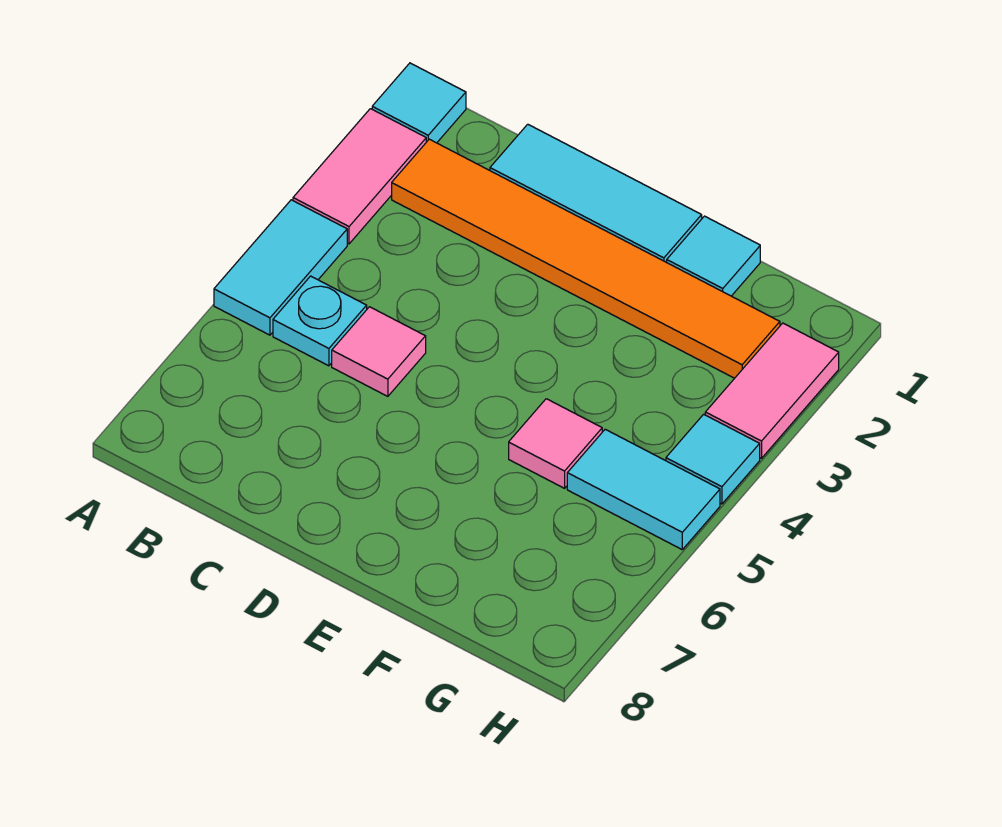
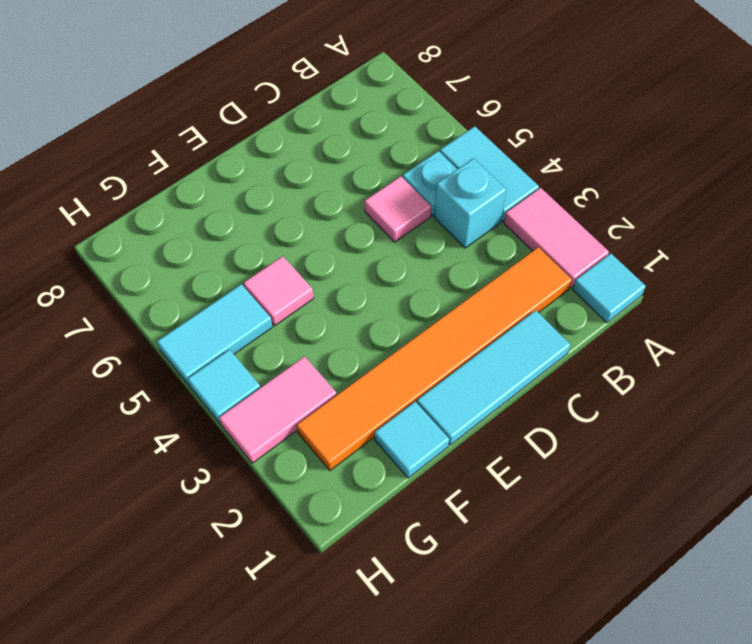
none -> cyan 1x1 brick [434,158,506,248]
pink 1x2 tile [705,323,839,458] -> pink 1x2 tile turned to [219,356,337,463]

